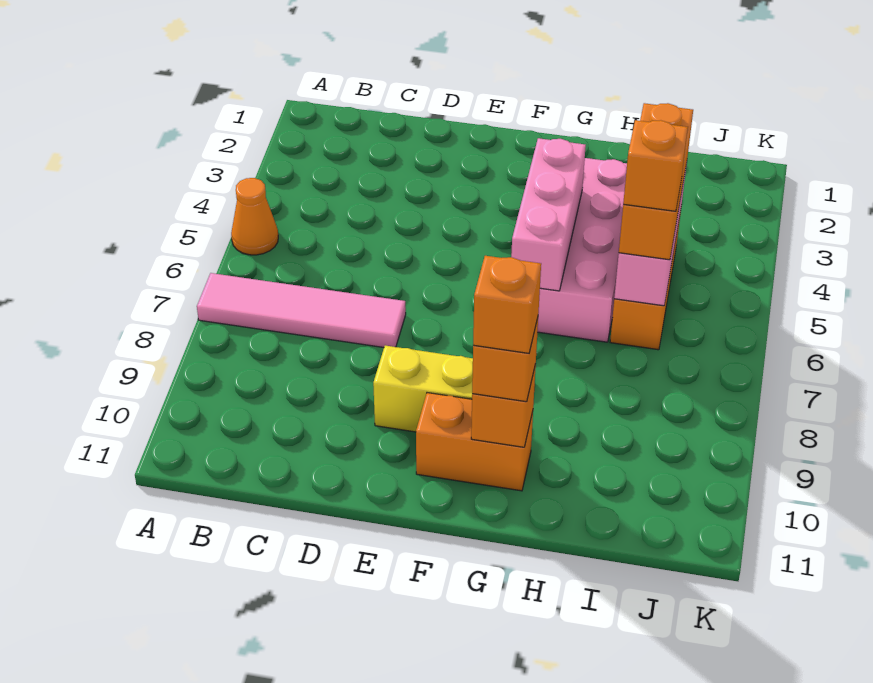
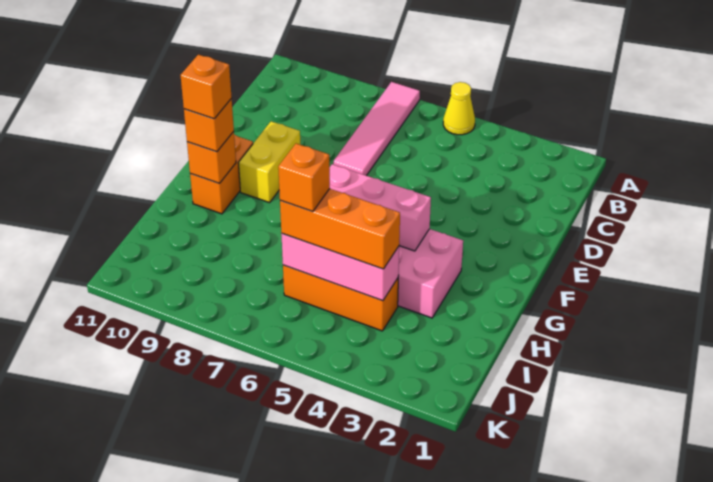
orange 1x1 cone [231,178,278,255] -> yellow 1x1 cone [443,82,475,135]

